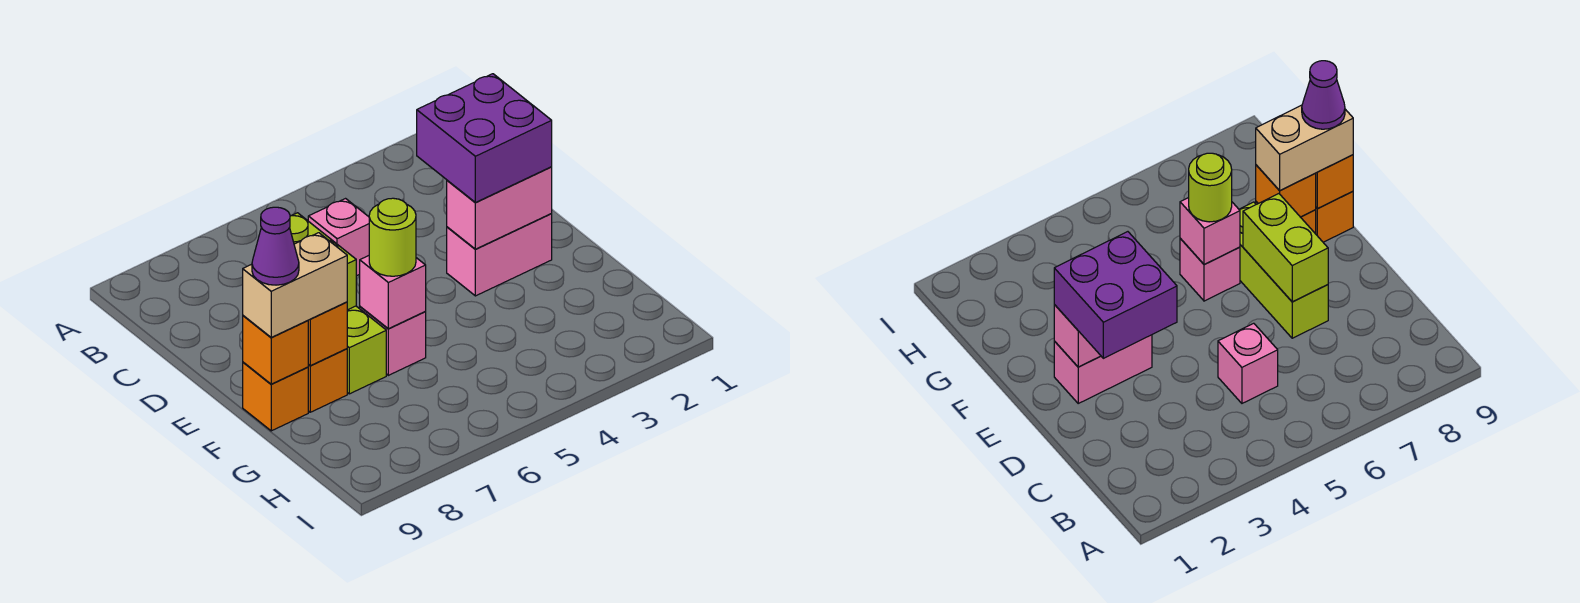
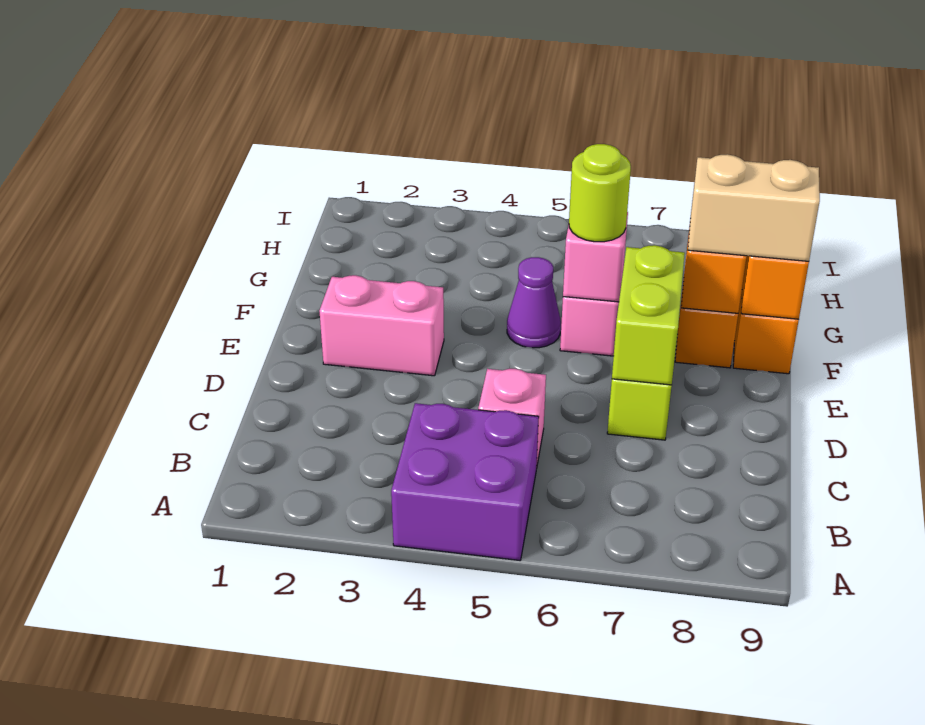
purple 2x2 brick [417,74,552,202] -> purple 2x2 brick moved to [391,403,539,560]
pink 1x2 brick [447,167,552,249] -> none
purple 1x1 cone [252,207,299,285] -> purple 1x1 cone moved to [507,257,561,348]

